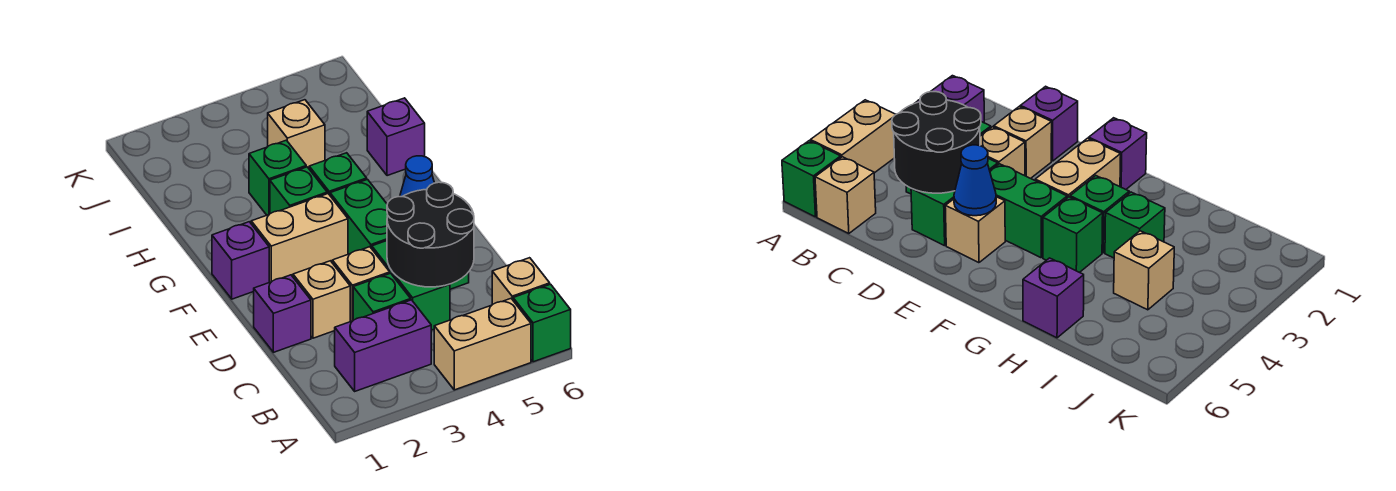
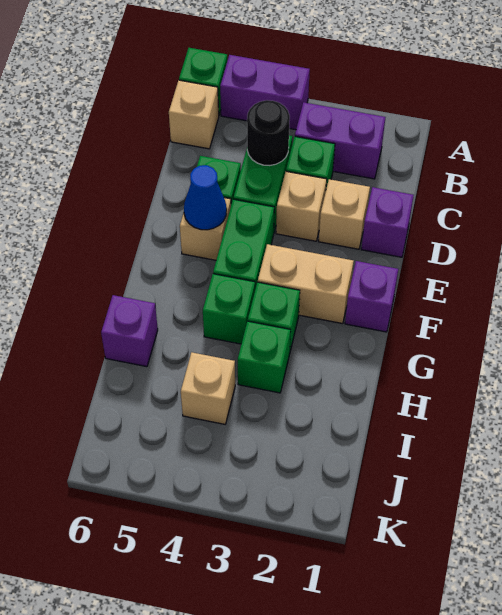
tan 1x2 brick [434,299,531,390] -> purple 1x2 brick [220,55,310,130]
black 2x2 round brick [387,182,474,287] -> black 1x1 round brick [247,100,290,166]

